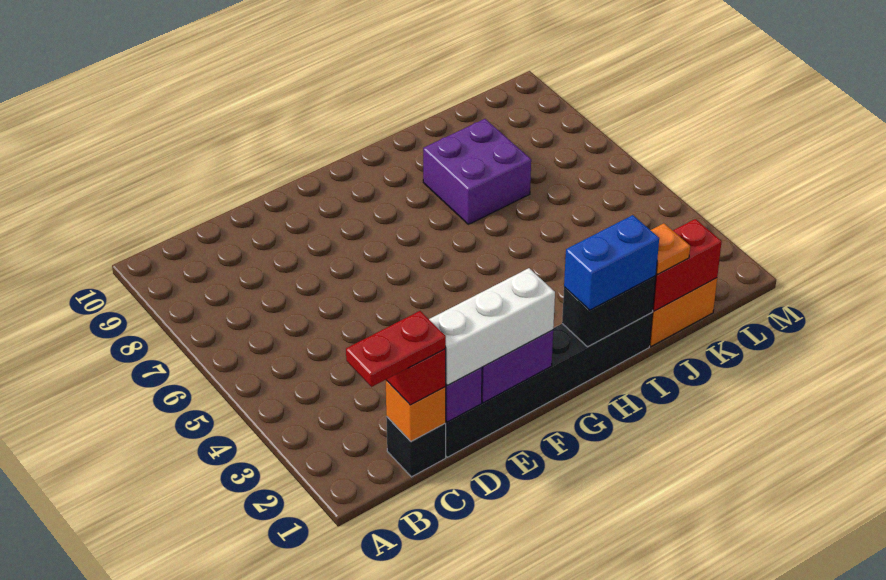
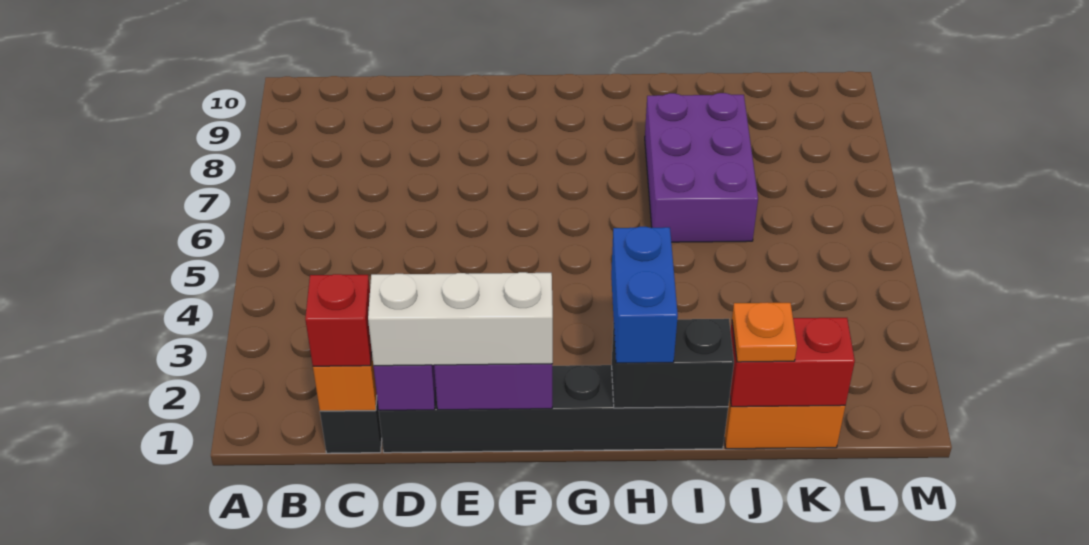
red 1x2 plate [346,311,446,387] -> none
blue 1x2 brick [564,215,659,310] -> blue 1x2 brick turned to [611,227,678,363]
purple 2x2 brick [423,119,531,224] -> purple 2x3 brick [645,93,758,242]

